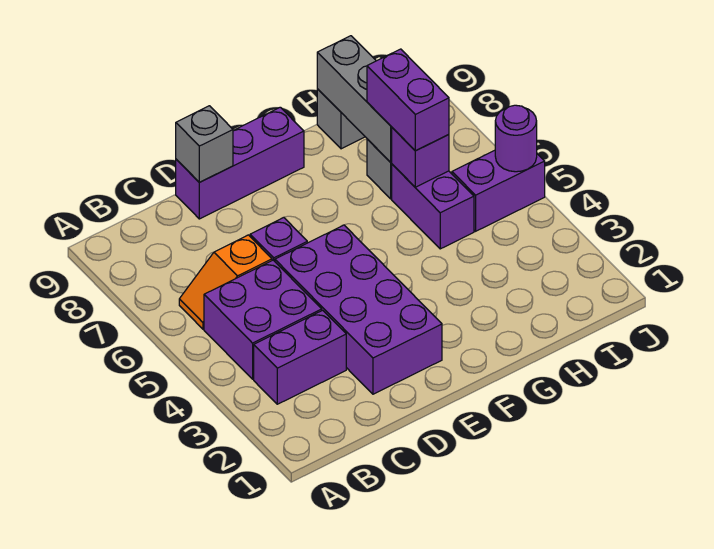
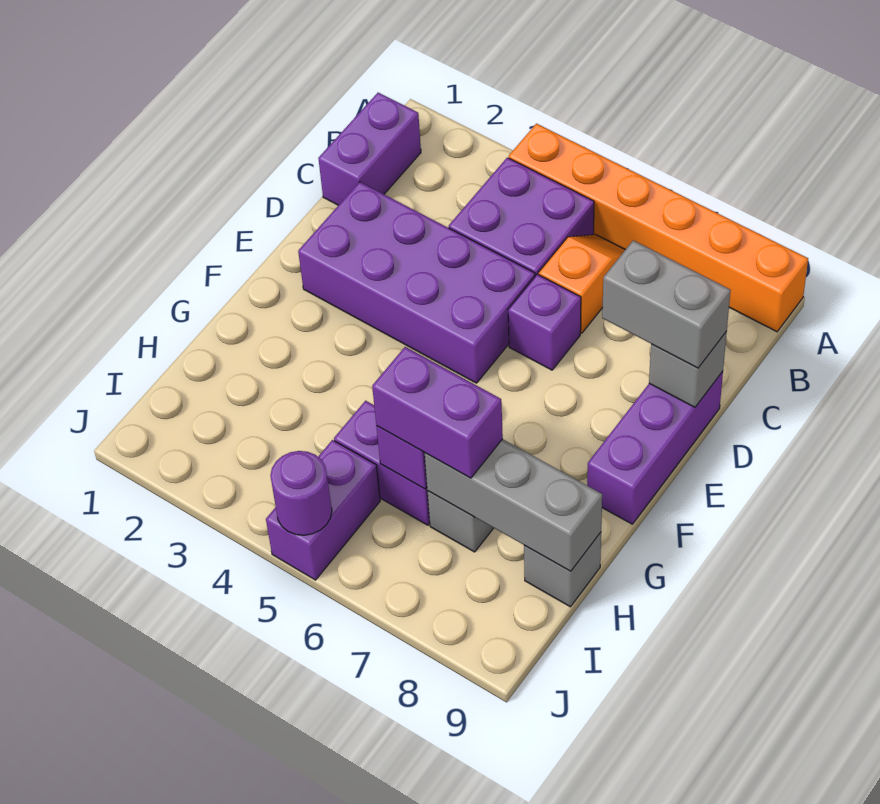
none -> orange 1x6 brick [509,124,808,332]
purple 1x2 brick [254,310,346,404] -> purple 1x2 brick moved to [318,93,421,205]
none -> grey 1x2 brick [602,240,731,368]

